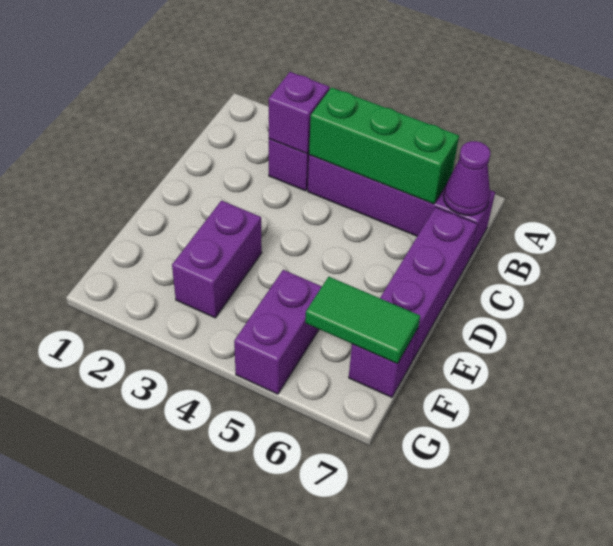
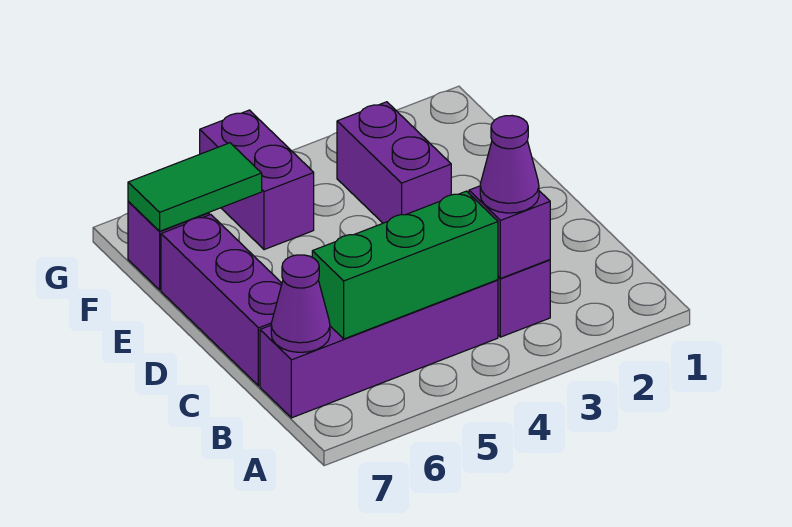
none -> purple 1x1 cone [480,116,539,213]

